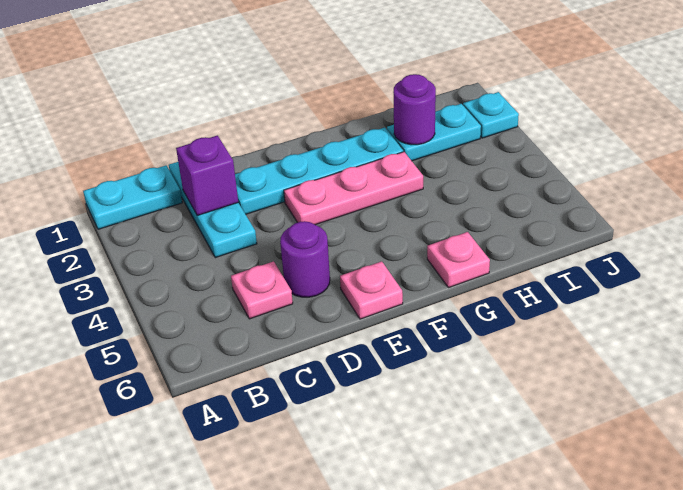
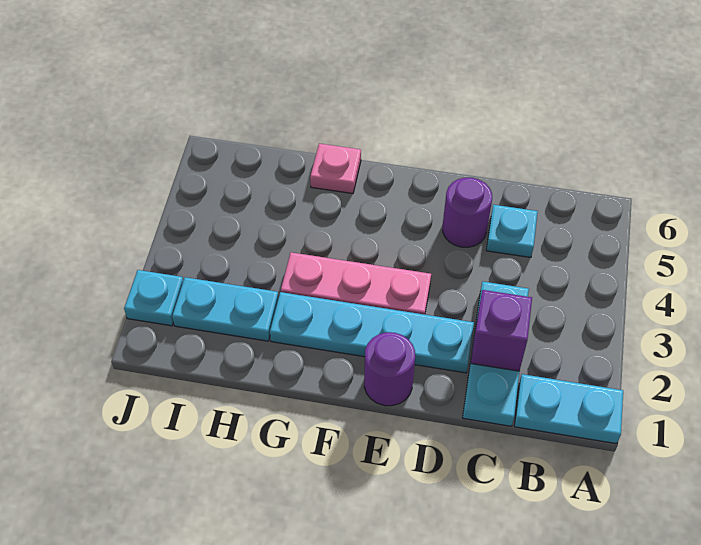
pink 1x1 plate [231,261,293,319] -> cyan 1x1 plate [486,205,538,257]
pink 1x1 plate [340,261,403,319] -> none
purple 1x1 round brick [394,74,436,145] -> purple 1x1 round brick moved to [364,332,415,406]

